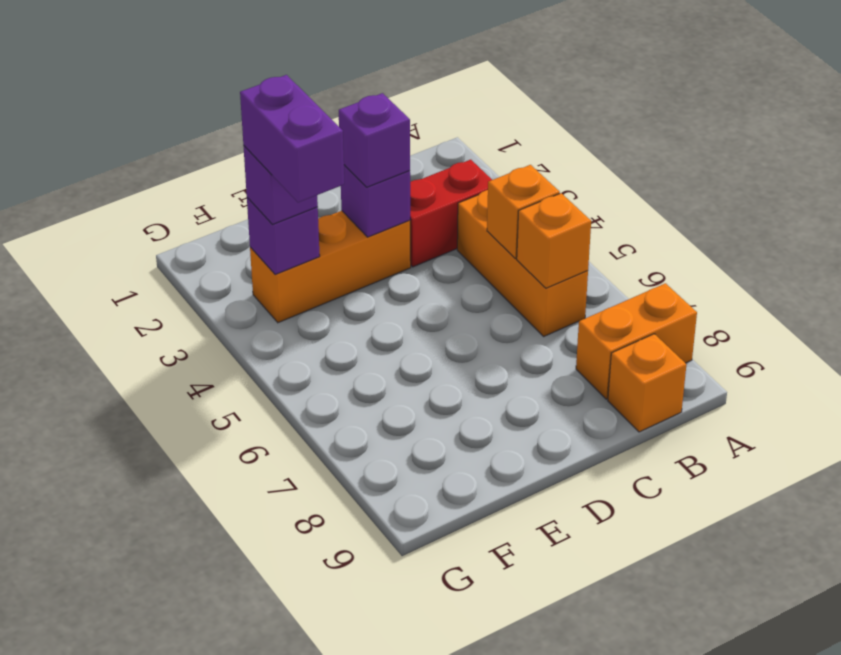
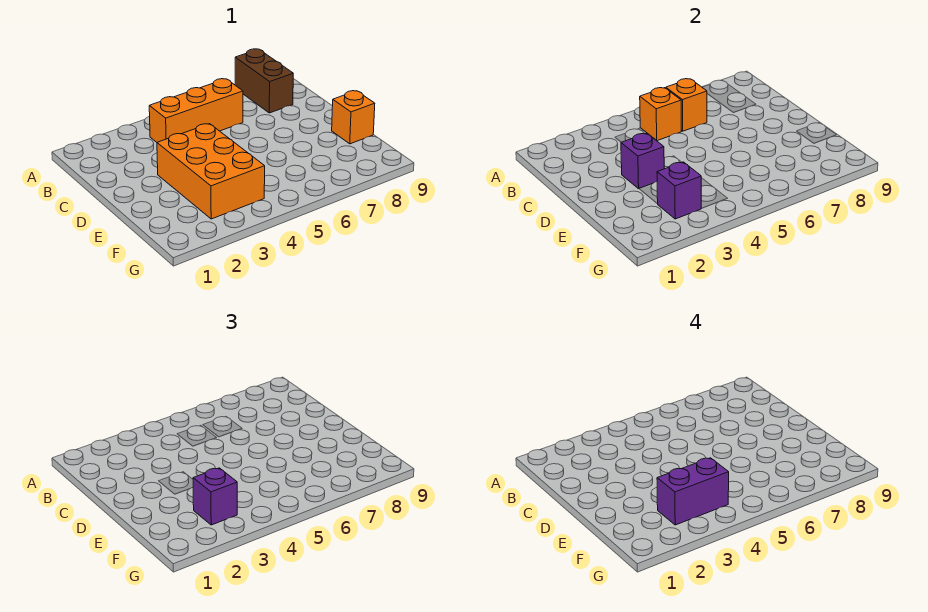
orange 1x2 brick [576,283,697,399] -> brown 1x2 brick [235,49,293,113]
red 1x2 brick [410,160,492,267] -> none
orange 1x1 brick [608,334,686,432] -> orange 1x1 brick moved to [332,91,375,144]
orange 1x3 brick [250,211,411,323] -> orange 2x3 brick [157,124,265,219]
purple 1x1 brick [339,93,410,187] -> none

